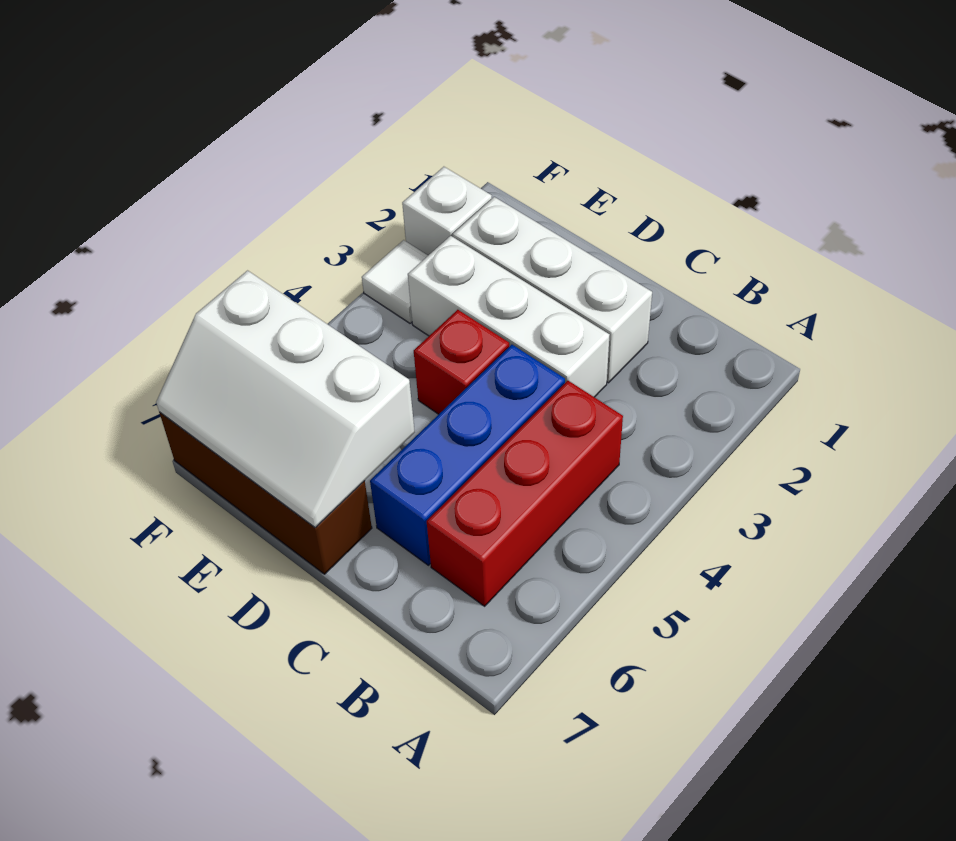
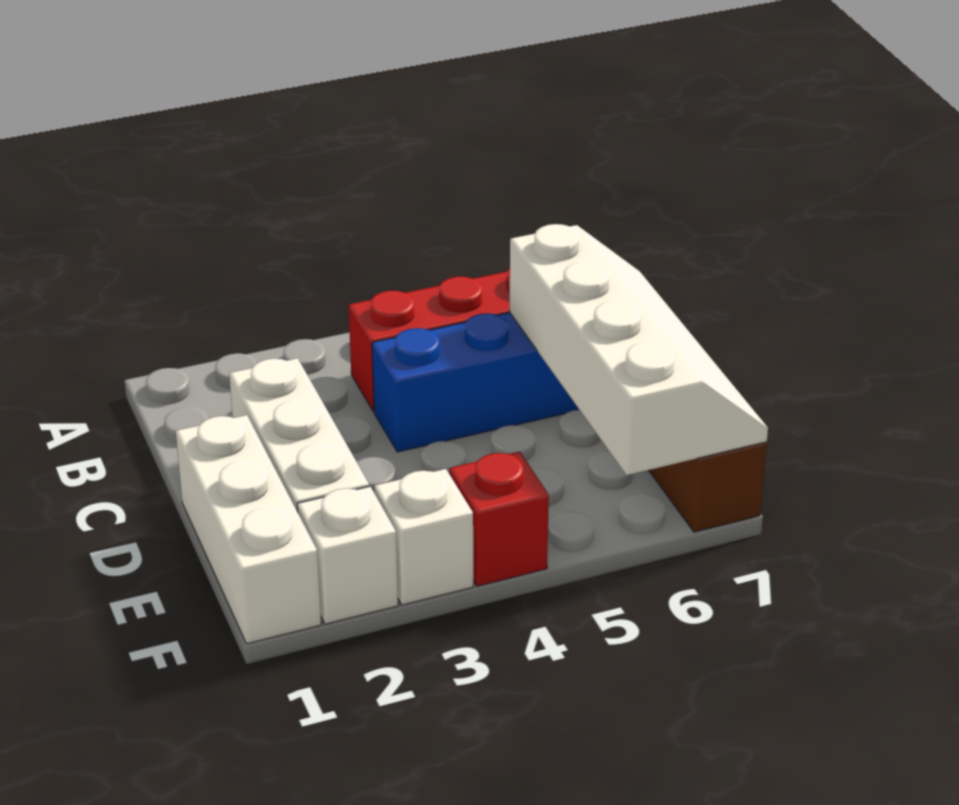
white 1x3 brick [408,236,609,397] -> white 1x3 brick moved to [176,415,321,644]
red 1x1 brick [414,310,509,414] -> red 1x1 brick moved to [450,452,549,586]
white 2x3 slope [156,271,415,528] -> white 2x4 slope [510,224,768,475]
white 1x1 tile [362,240,428,323] -> white 1x1 brick [374,469,473,605]

